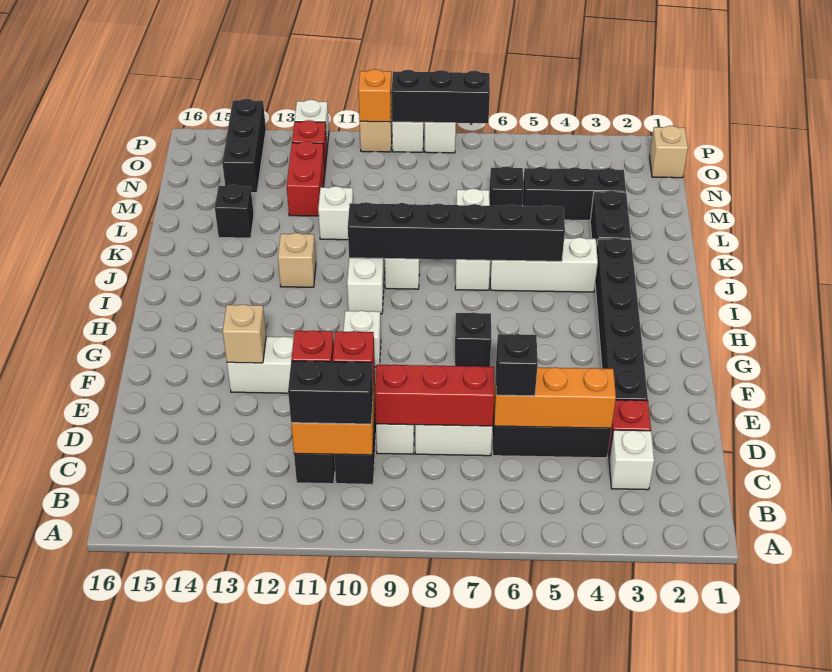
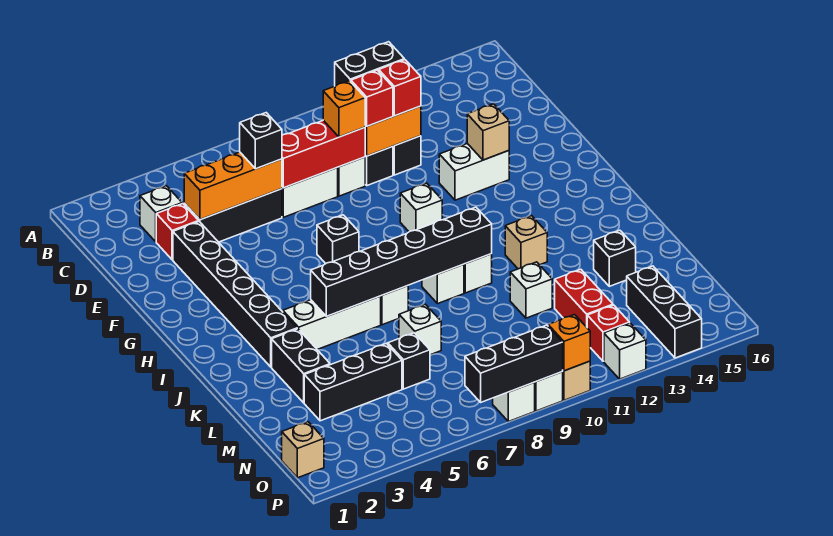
none -> orange 1x1 brick [323,81,365,137]

